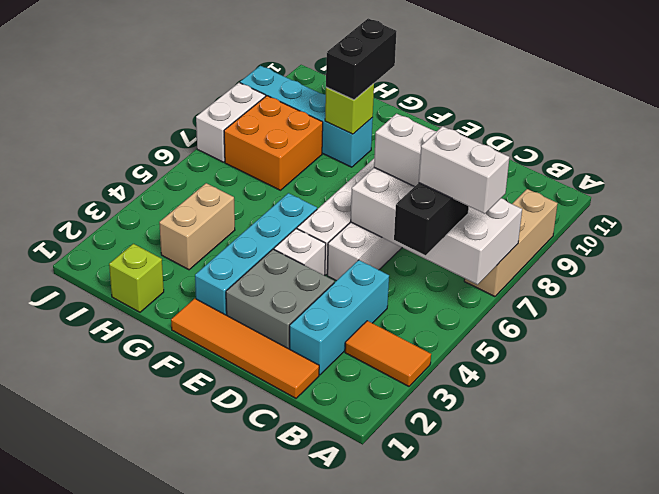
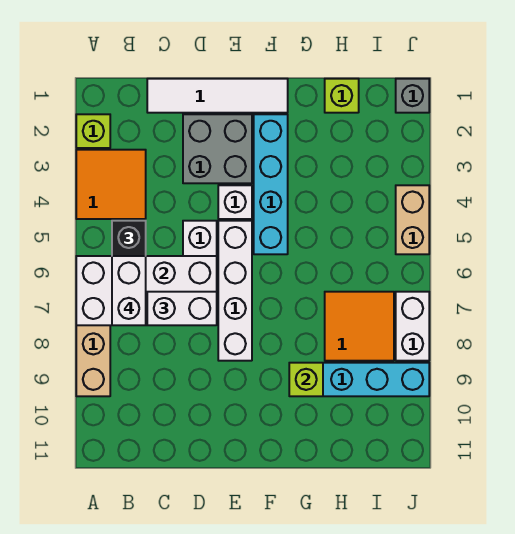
none -> lime 1x1 brick [76,114,110,148]
orange 1x2 tile [345,321,431,386] -> orange 2x2 tile [76,150,146,219]
white 1x2 brick [419,126,510,214] -> white 1x2 brick turned to [112,256,146,325]
orange 1x4 tile [171,299,319,398] -> white 1x4 tile [147,79,288,113]
cyan 1x3 brick [290,260,389,375] -> none
black 1x2 brick [326,18,397,100] -> none
tan 1x2 brick [159,183,235,270] -> tan 1x2 brick moved to [396,185,429,254]
orange 2x2 brick [224,96,323,190] -> orange 2x2 tile [325,292,394,361]
none -> grey 1x1 brick [396,79,429,113]

